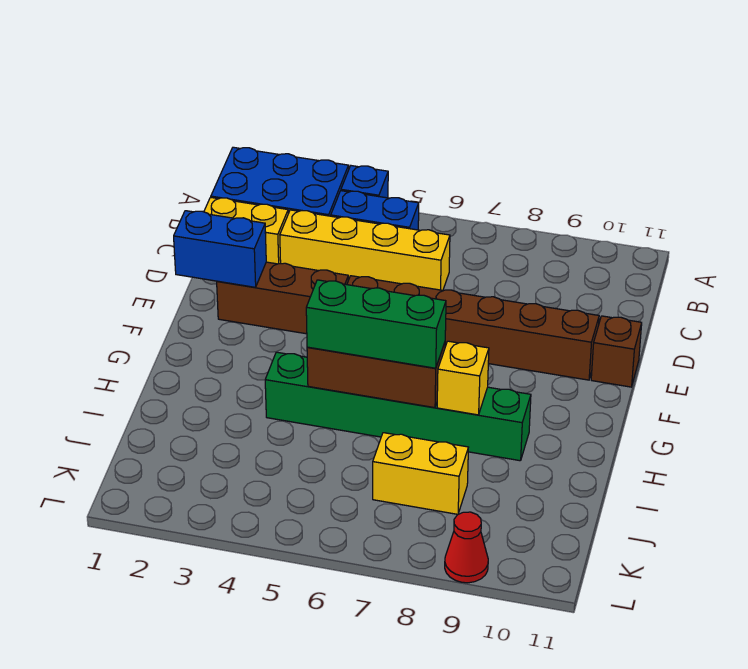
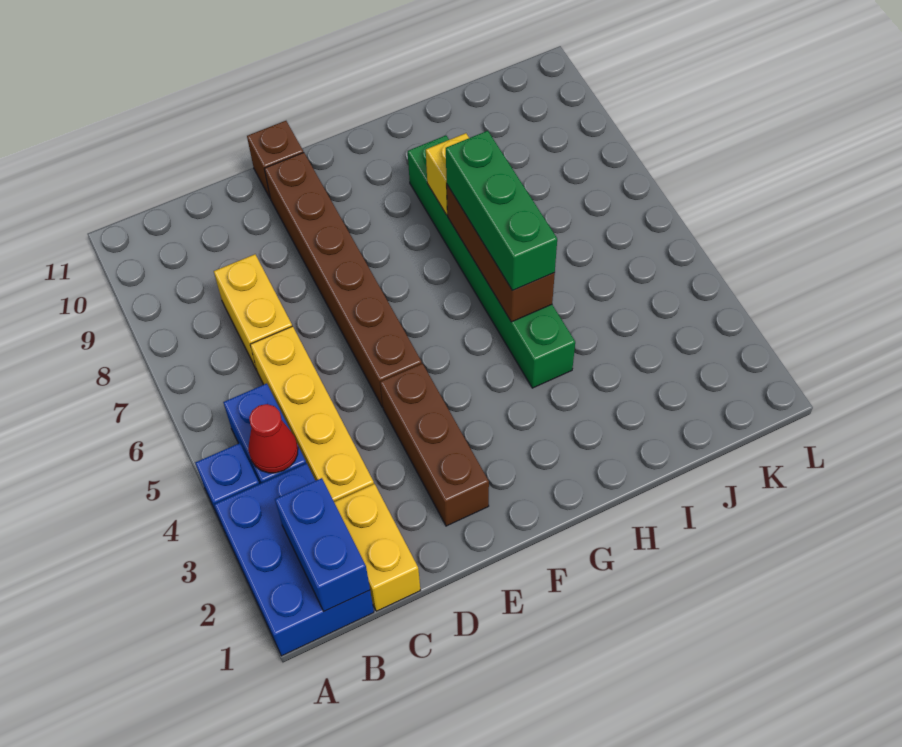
blue 1x2 brick [174,211,266,287] -> blue 1x2 brick moved to [275,478,370,611]
yellow 1x2 brick [373,433,468,514] -> yellow 1x2 brick moved to [214,254,292,371]
red 1x1 cone [445,512,488,583] -> red 1x1 cone moved to [248,404,298,473]

